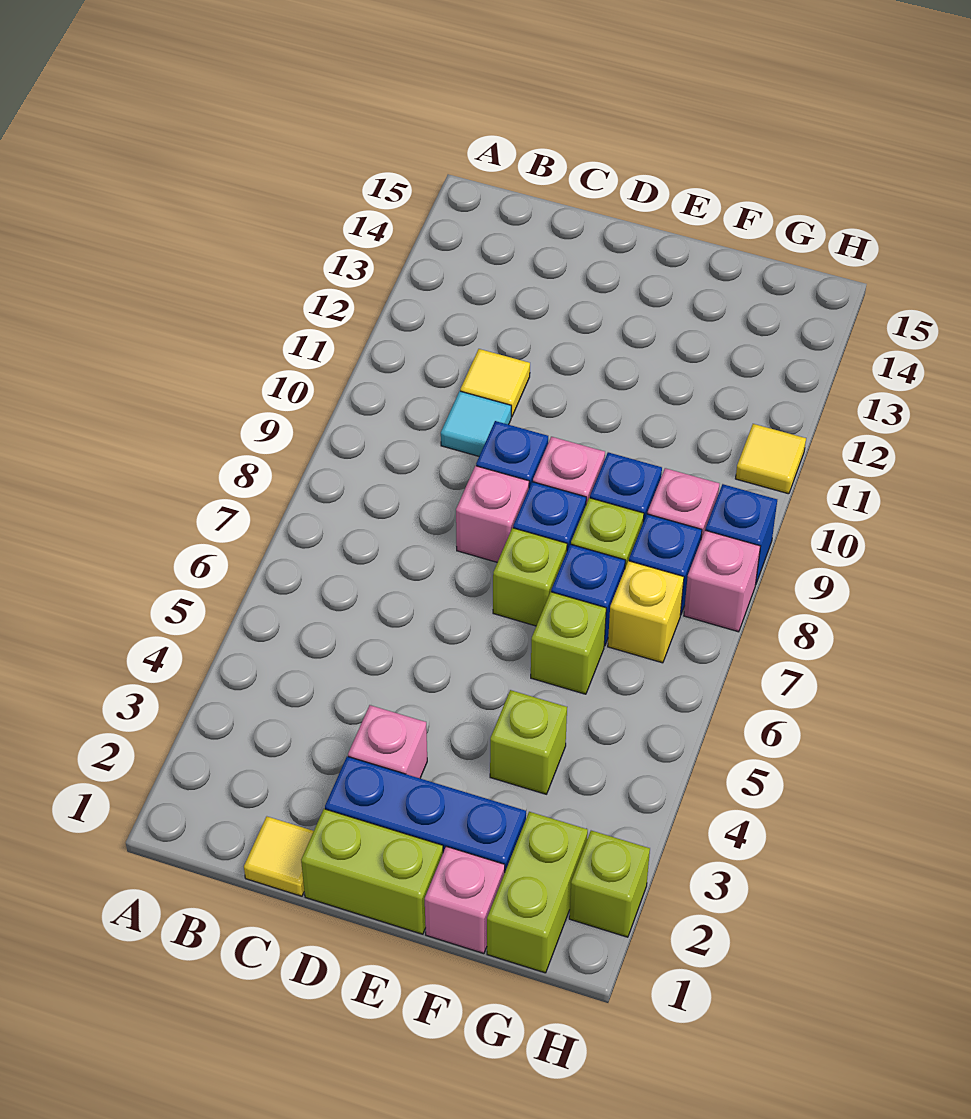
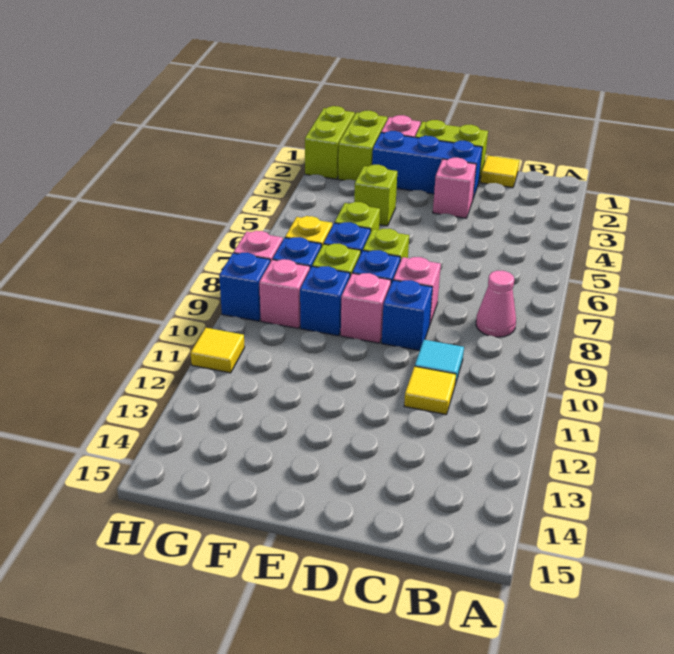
none -> pink 1x1 cone [476,271,516,337]
lime 1x1 brick [569,831,650,937] -> lime 1x2 brick [305,106,355,179]

